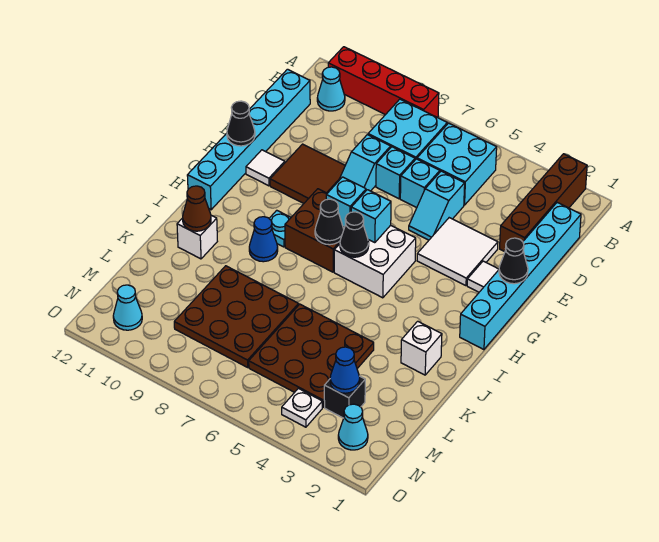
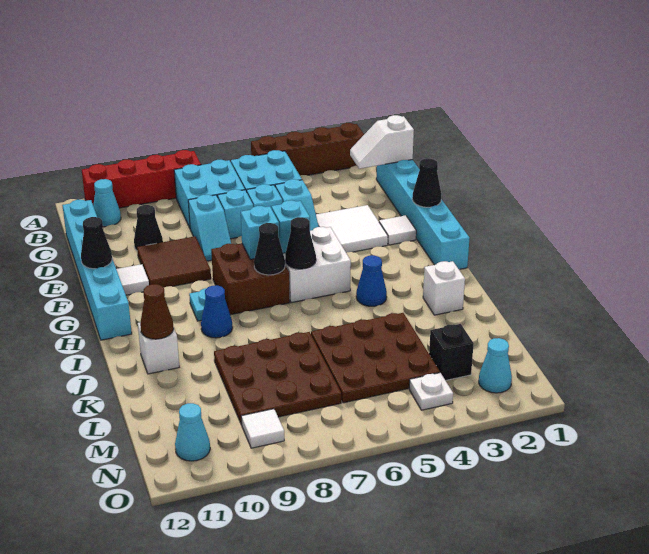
brown 1x4 brick [500,154,587,252] -> brown 1x4 brick turned to [251,123,364,175]
none -> white 1x2 slope [350,115,414,169]
none -> black 1x1 cone [134,205,163,250]
blue 1x1 cone [330,347,360,393] -> blue 1x1 cone moved to [356,255,387,306]
none -> white 1x1 tile [241,409,284,448]

